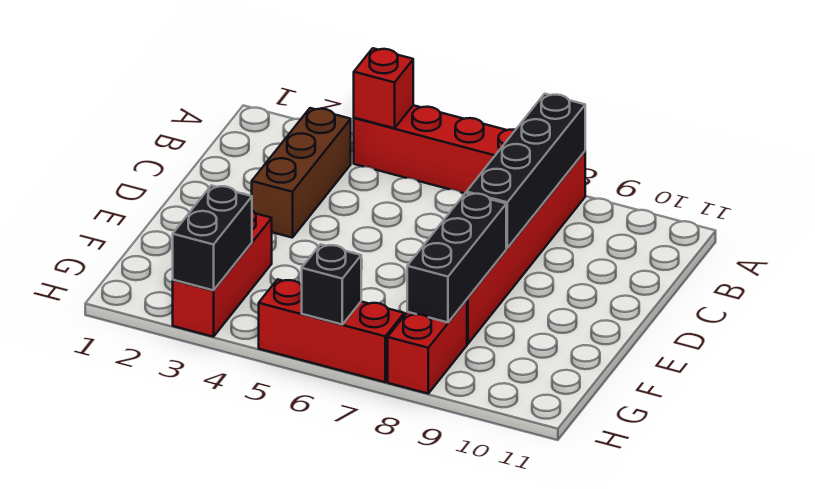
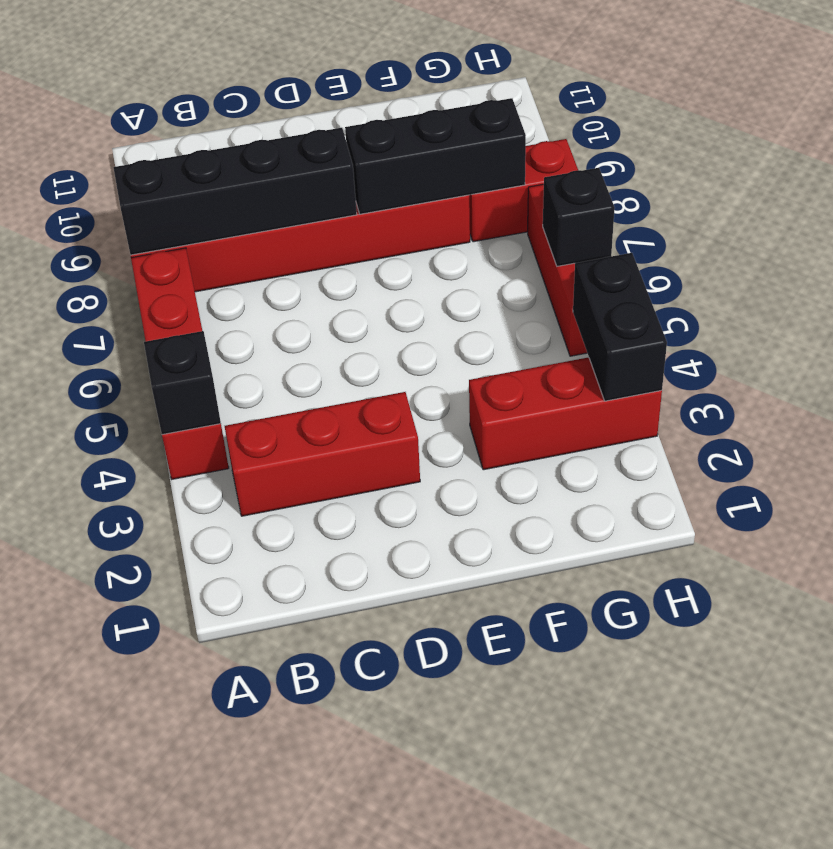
red 1x1 brick [354,48,413,128] -> black 1x1 brick [144,331,221,435]
brown 1x3 brick [252,108,351,238] -> red 1x3 brick [225,392,420,516]
black 1x2 brick [173,185,252,290] -> black 1x2 brick turned to [573,253,667,401]

